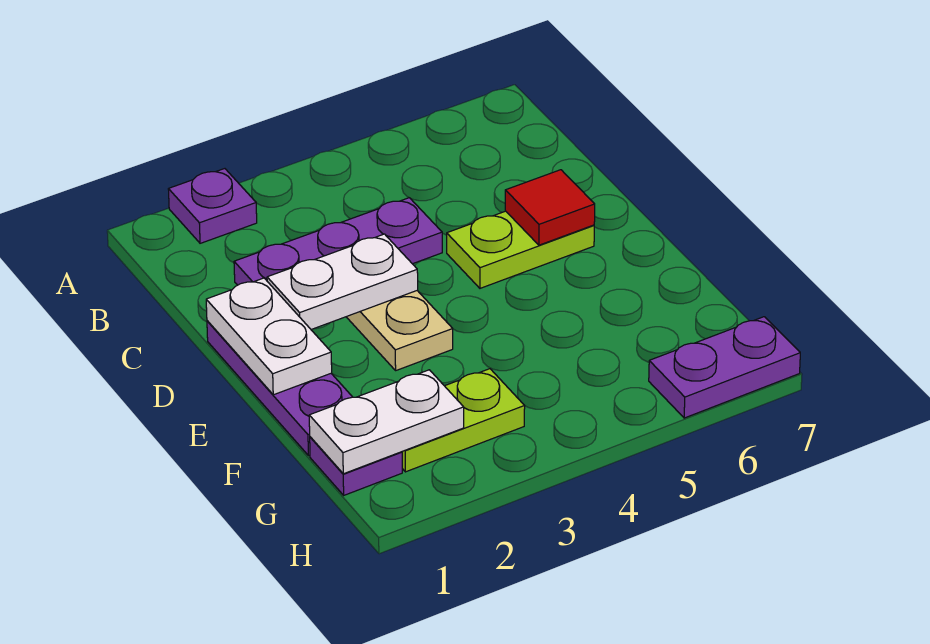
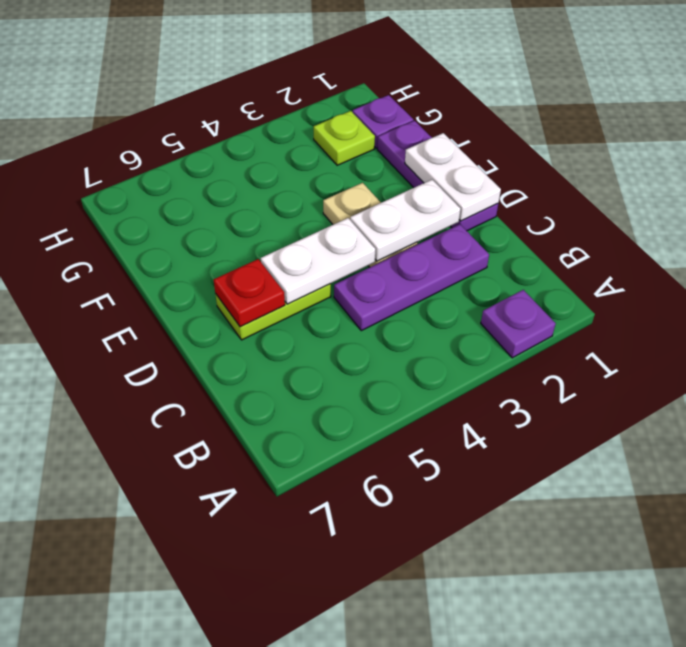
red 1x1 tile [505,170,595,245] -> red 1x1 plate [214,259,285,327]
white 1x2 plate [309,370,464,474] -> white 1x2 plate moved to [261,218,375,304]
lime 1x2 plate [402,369,525,472] -> lime 1x1 plate [314,111,375,165]
purple 1x2 plate [649,317,800,418] -> none

